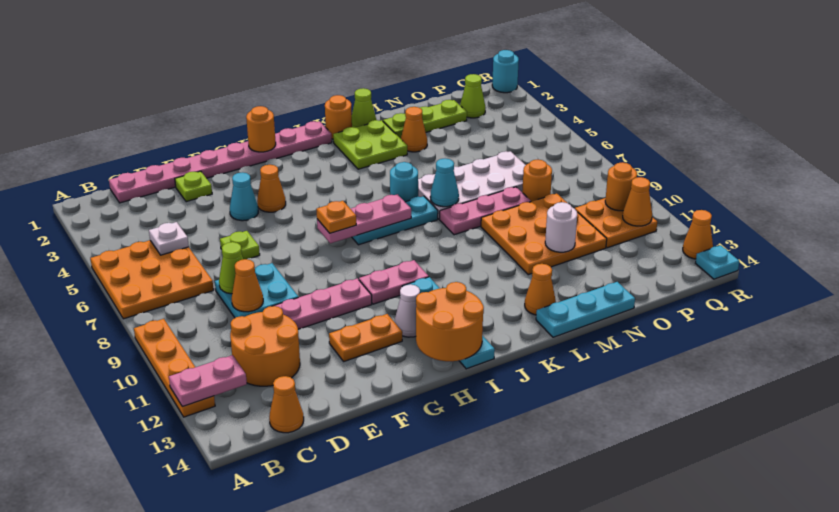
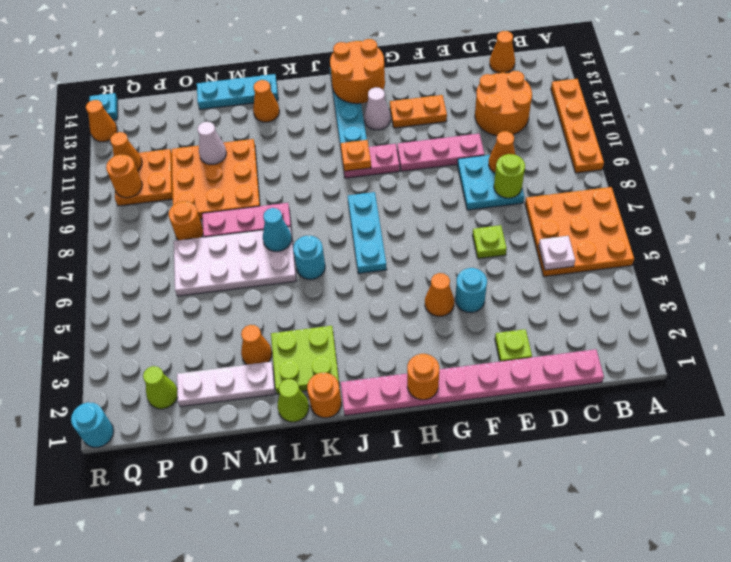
pink 1x2 plate [169,355,247,407] -> none
lime 1x1 cone [219,242,243,294] -> lime 1x1 round brick [494,154,525,198]
cyan 1x1 cone [230,172,258,221] -> cyan 1x1 round brick [455,268,487,312]
pink 1x3 plate [317,194,411,243] -> none
orange 1x1 plate [316,201,356,233] -> orange 1x1 plate moved to [341,140,371,171]
cyan 1x3 plate [352,196,438,245] -> cyan 1x3 plate turned to [348,192,387,274]
lime 1x3 plate [383,100,467,139] -> white 1x3 plate [177,362,275,407]
white 1x1 round brick [545,202,577,252] -> white 1x1 cone [198,122,226,164]

